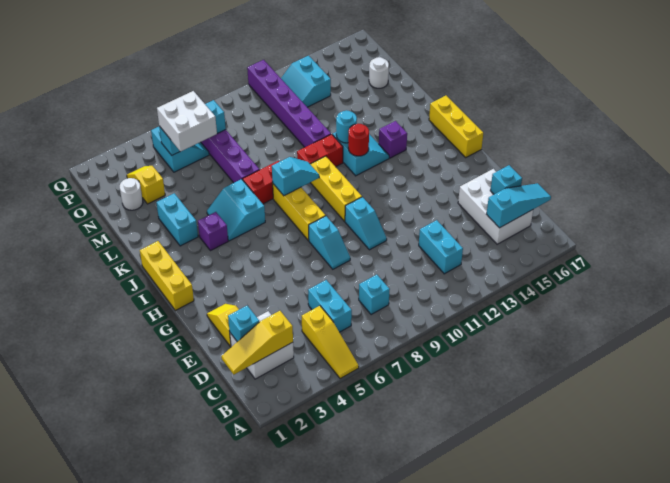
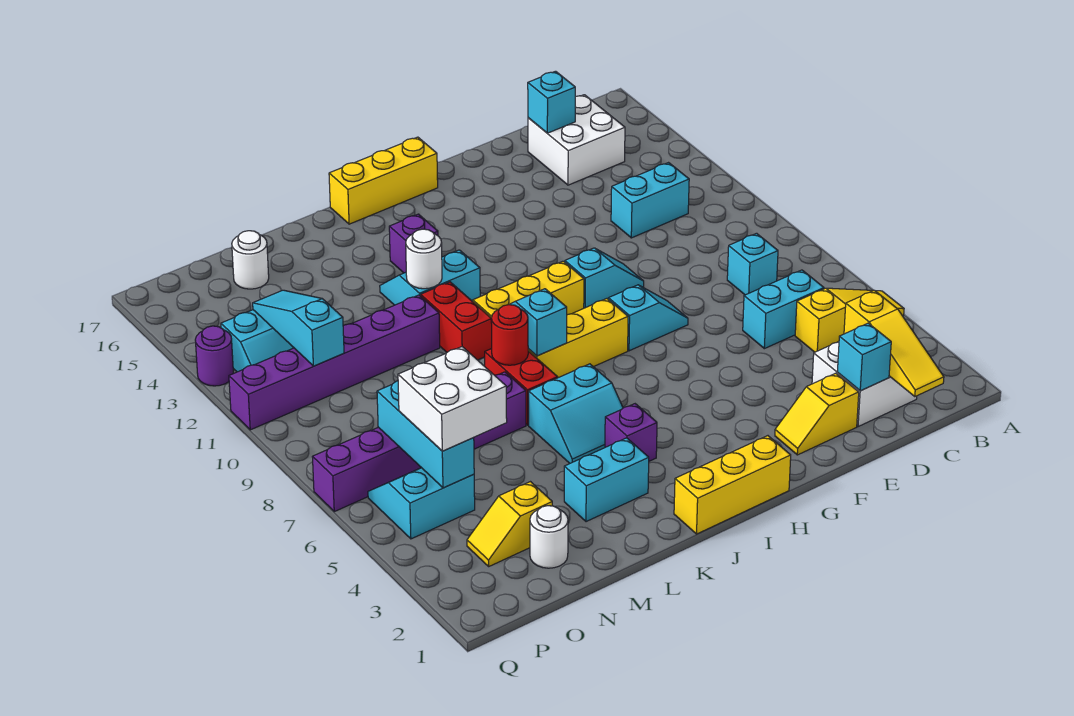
white 2x3 brick [458,169,533,244] -> white 2x2 brick [528,95,625,185]
cyan 1x3 slope [487,183,551,228] -> cyan 1x3 slope moved to [253,290,344,366]
red 1x1 round brick [348,124,369,156] -> red 1x1 round brick moved to [491,305,528,365]
cyan 1x1 round brick [336,110,357,143] -> white 1x1 round brick [406,229,442,289]
none -> purple 1x1 round brick [195,326,234,386]

